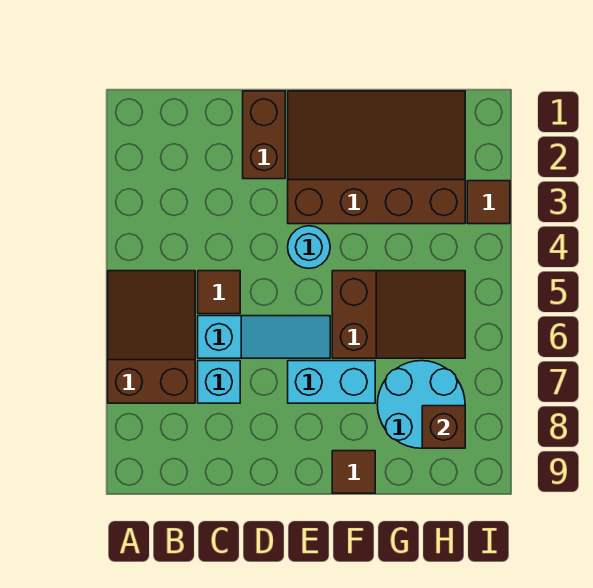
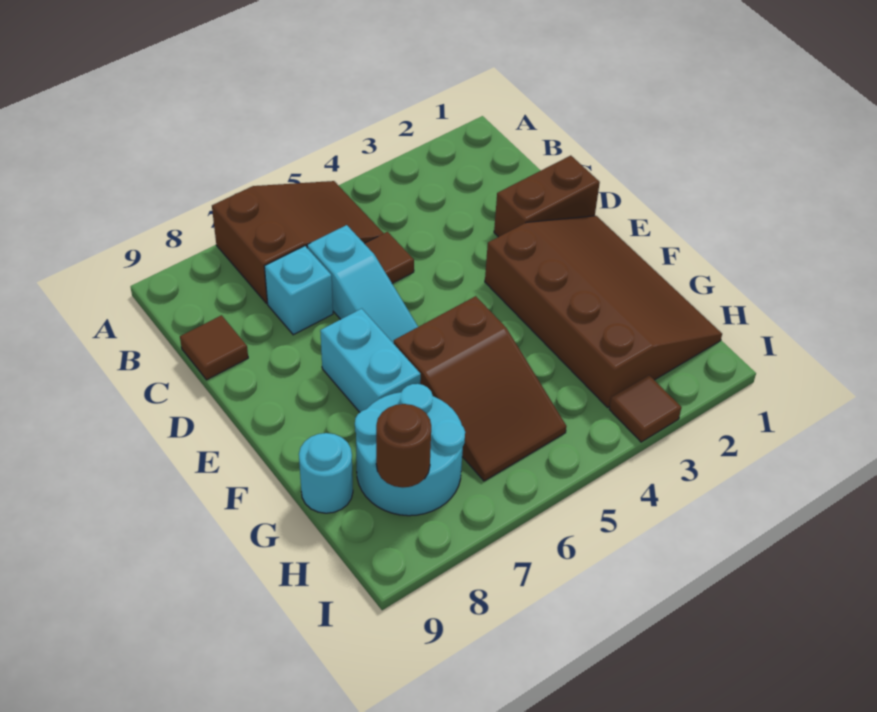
cyan 1x1 round brick [288,226,330,268] -> cyan 1x1 round brick moved to [299,433,353,513]
brown 1x1 tile [332,451,375,493] -> brown 1x1 tile moved to [180,315,248,380]
brown 1x1 brick [422,406,465,448] -> brown 1x1 round brick [376,404,431,488]

